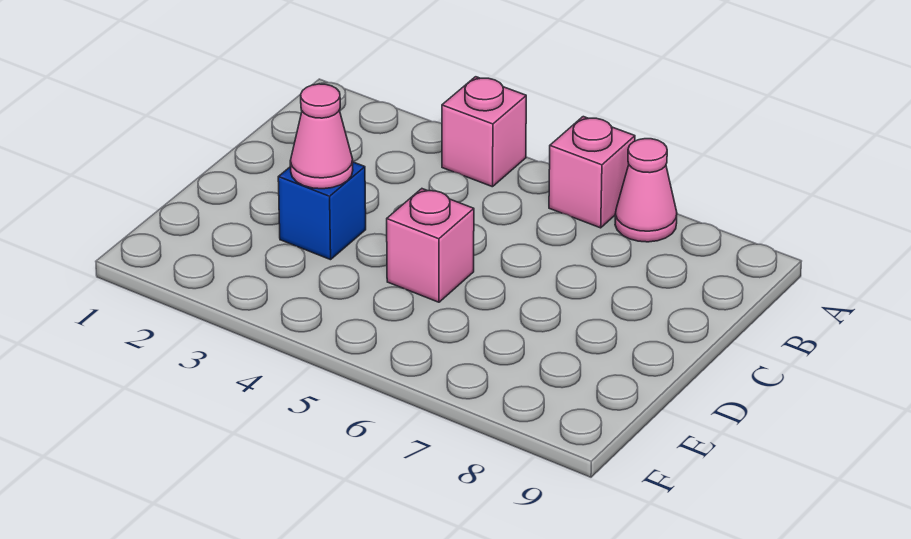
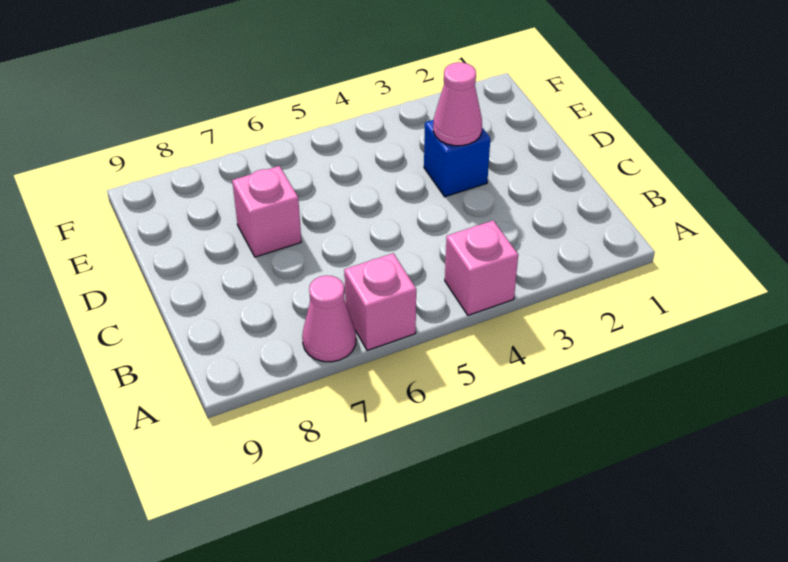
pink 1x1 brick [387,189,474,302] -> pink 1x1 brick moved to [232,166,301,257]

